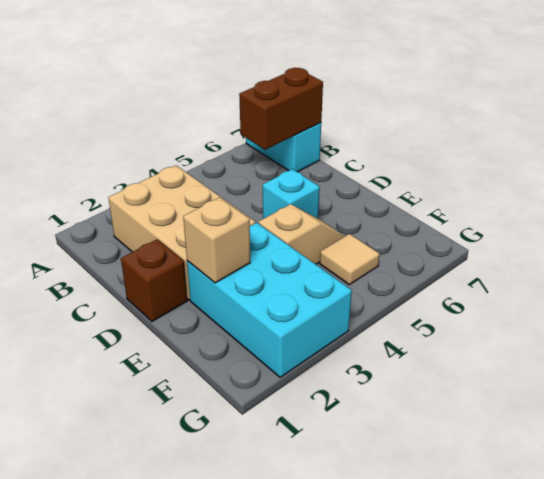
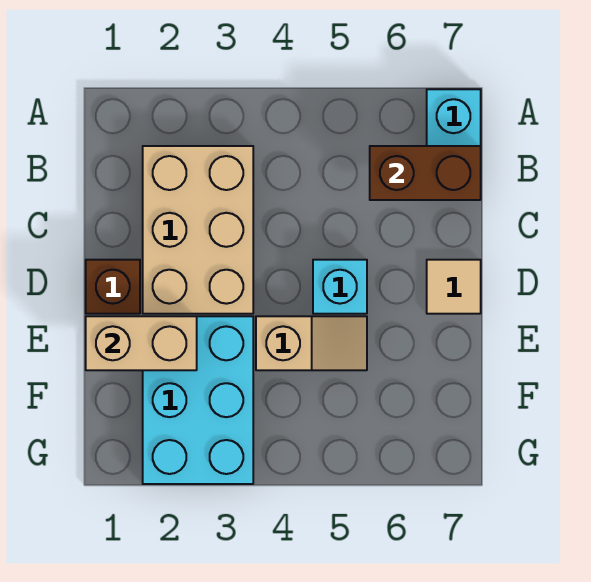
tan 1x1 brick [183,197,250,283] -> tan 1x2 brick [86,316,197,370]
tan 1x1 tile [320,234,379,285] -> tan 1x1 tile moved to [427,260,481,314]

